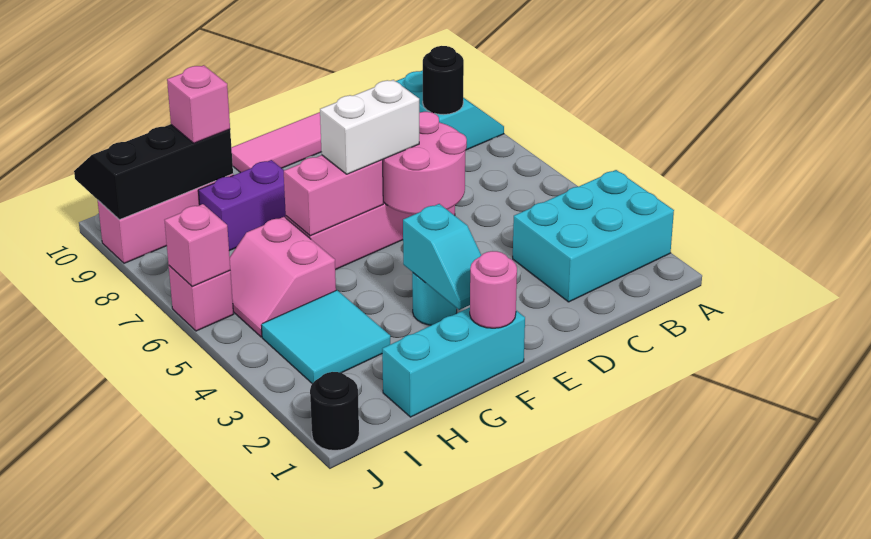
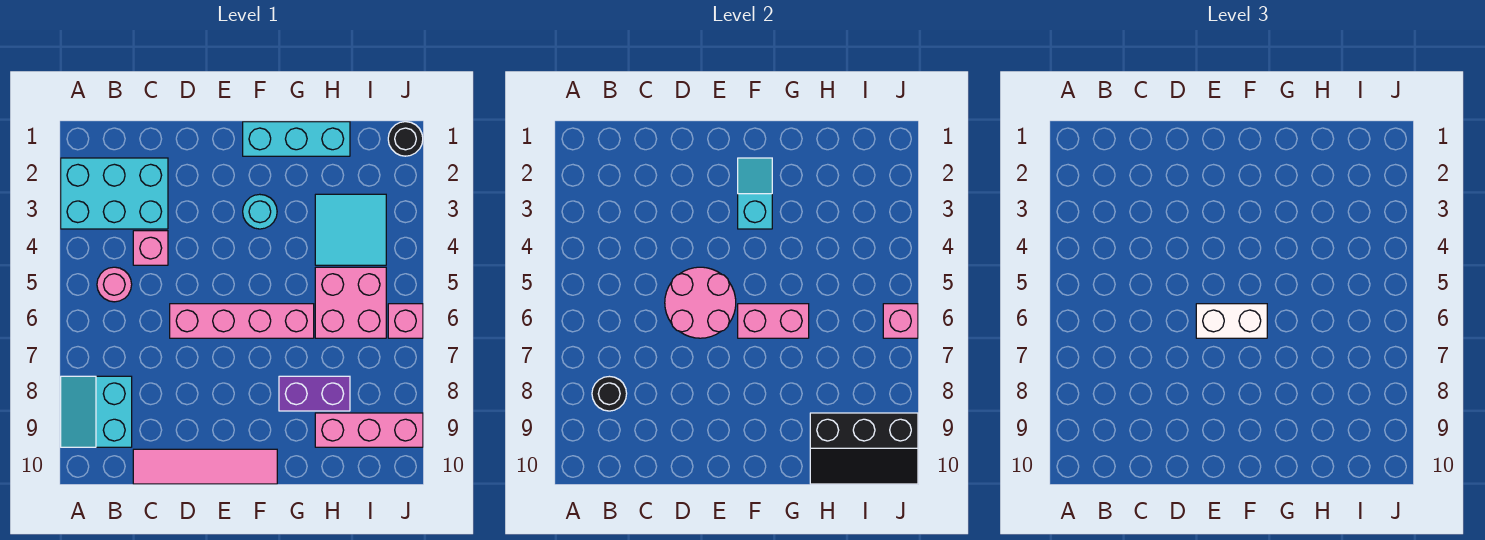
pink 1x1 round brick [470,251,517,328] -> pink 1x1 round brick moved to [97,267,132,302]
pink 2x2 slope [230,217,336,337] -> pink 2x2 brick [315,267,386,338]
pink 1x1 brick [167,65,230,143] -> pink 1x1 brick moved to [133,231,168,265]

